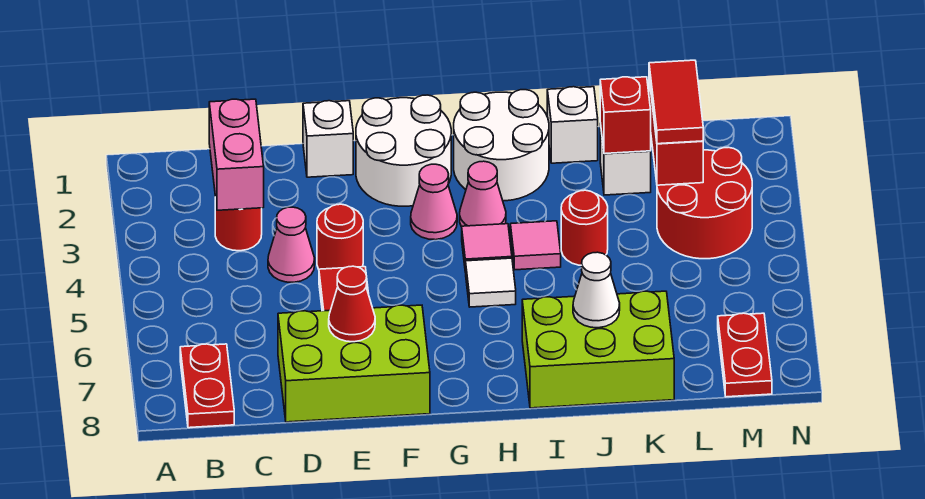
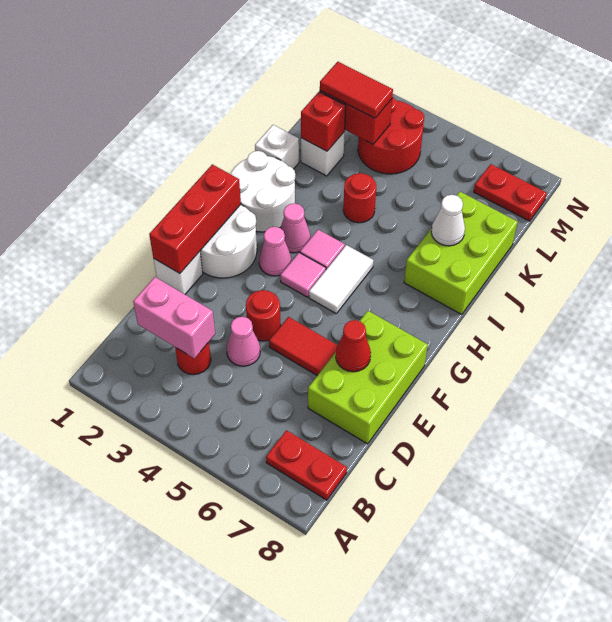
none -> red 1x3 brick [149,164,241,274]
white 1x1 tile [466,258,516,307] -> white 1x2 tile [309,245,374,313]
pink 1x1 tile [510,221,561,270] -> pink 1x1 tile moved to [280,253,326,297]

